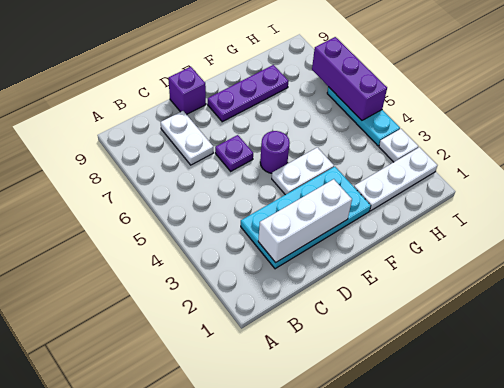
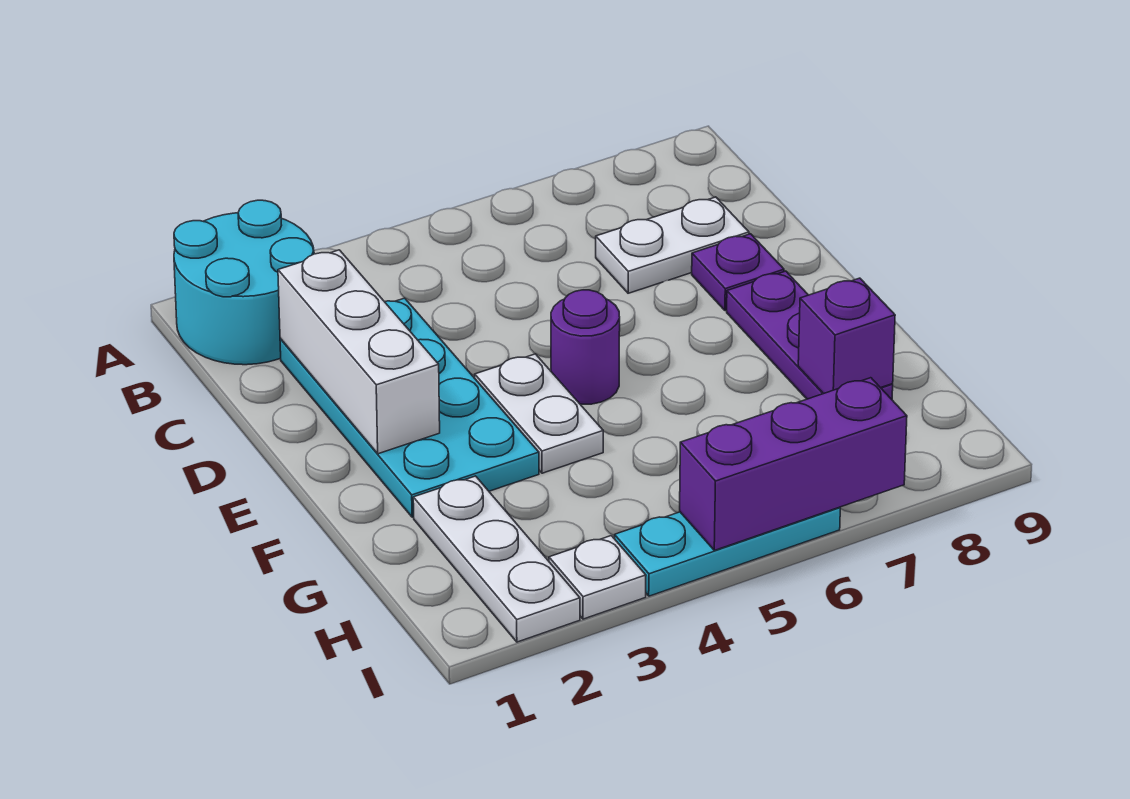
none -> cyan 2x2 round brick [174,200,314,365]
purple 1x1 plate [215,135,253,171] -> purple 1x1 plate moved to [692,234,784,311]
purple 1x1 brick [168,67,206,114] -> purple 1x1 brick moved to [798,278,895,394]

